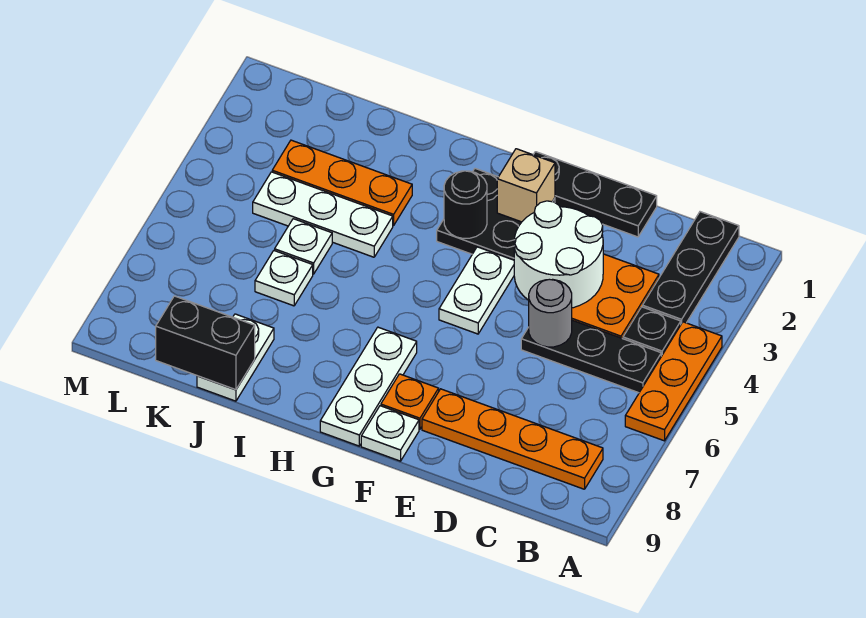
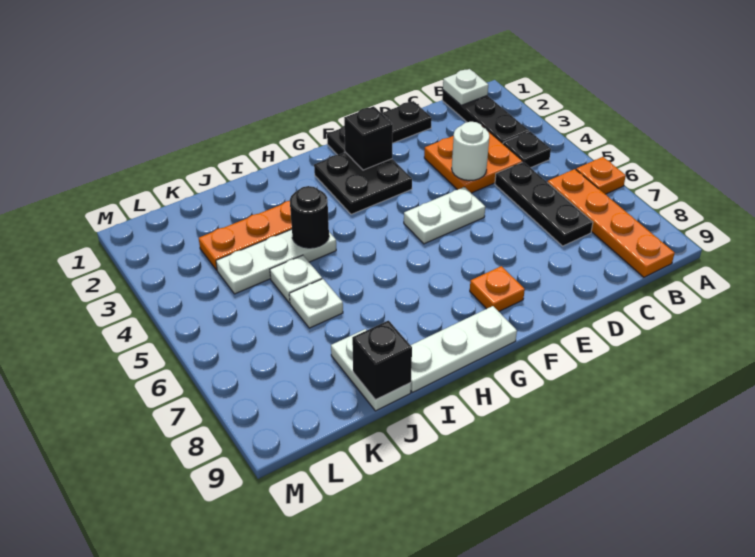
orange 1x3 plate [625,322,722,441] -> orange 1x1 plate [576,157,626,194]
black 1x3 plate [521,320,661,393] -> black 1x3 plate turned to [495,162,593,246]
orange 1x4 plate [422,389,603,489] -> orange 1x4 plate turned to [547,169,675,277]
white 2x2 round brick [514,201,603,308] -> white 1x1 round brick [452,122,489,180]
grey 1x1 round brick [529,279,572,347] -> none
tan 1x1 brick [497,149,555,222] -> black 1x1 brick [344,106,393,170]
white 1x2 plate [439,247,514,334] -> white 1x2 plate turned to [404,187,485,244]
white 1x1 plate [361,406,419,461] -> white 1x1 plate moved to [443,69,488,105]
black 1x1 round brick [444,171,487,238] -> black 1x1 round brick moved to [290,186,329,248]
white 1x3 plate [320,327,417,446] -> white 1x3 plate turned to [411,306,517,392]
black 1x2 brick [156,296,255,390] -> black 1x1 brick [352,321,412,400]

